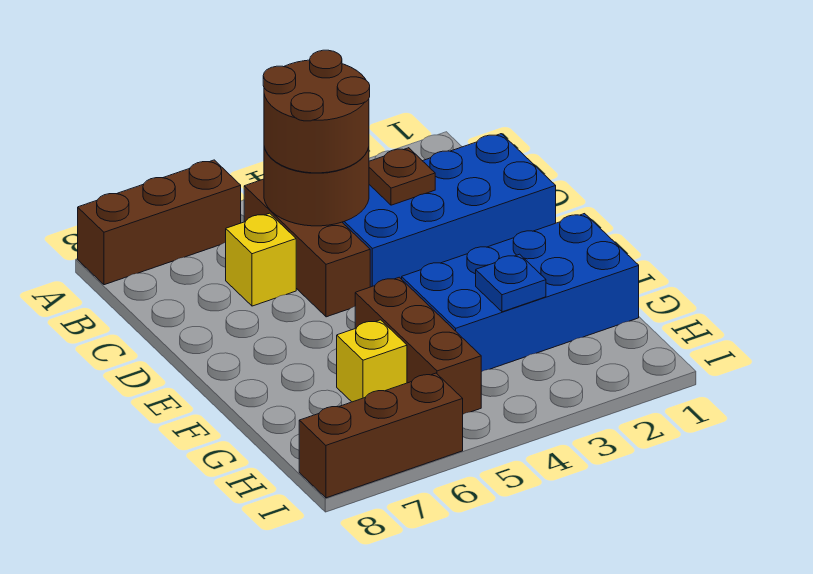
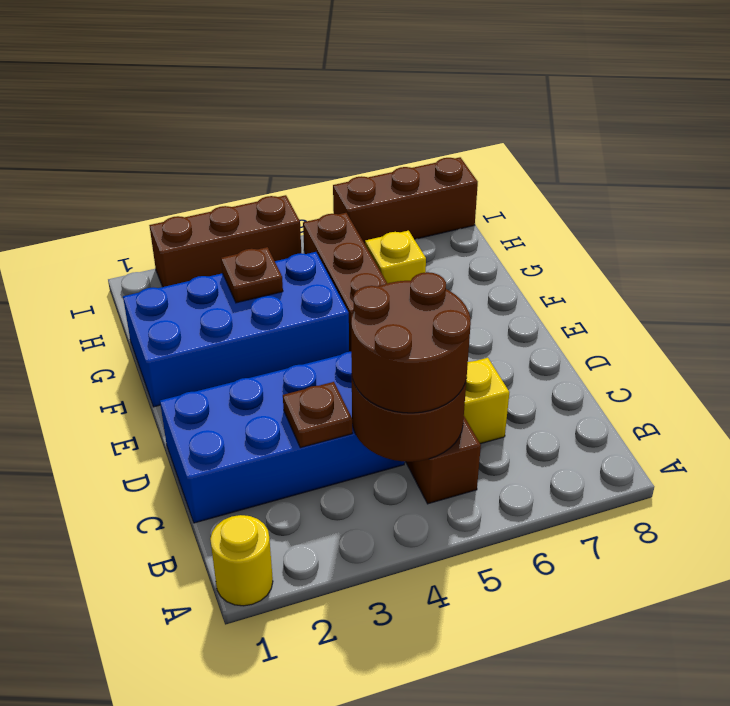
none -> yellow 1x1 round brick [210,515,273,606]
brown 1x3 brick [78,160,241,285] -> brown 1x3 brick moved to [149,195,301,287]
blue 1x1 plate [476,254,546,312] -> brown 1x1 plate [221,247,283,303]

